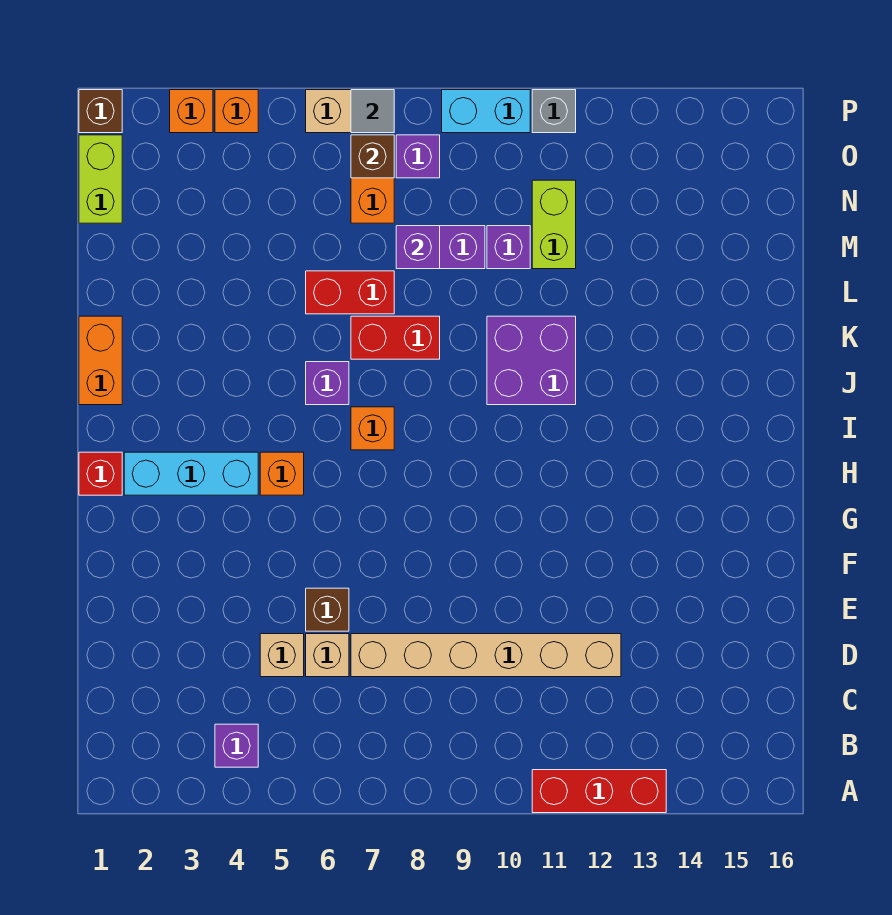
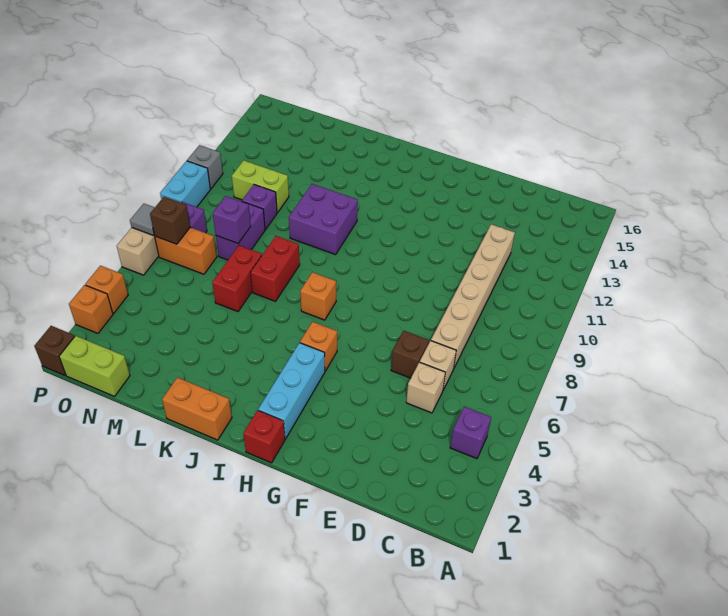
red 1x3 brick [532,770,666,813] -> none
purple 1x1 brick [306,362,349,405] -> none

